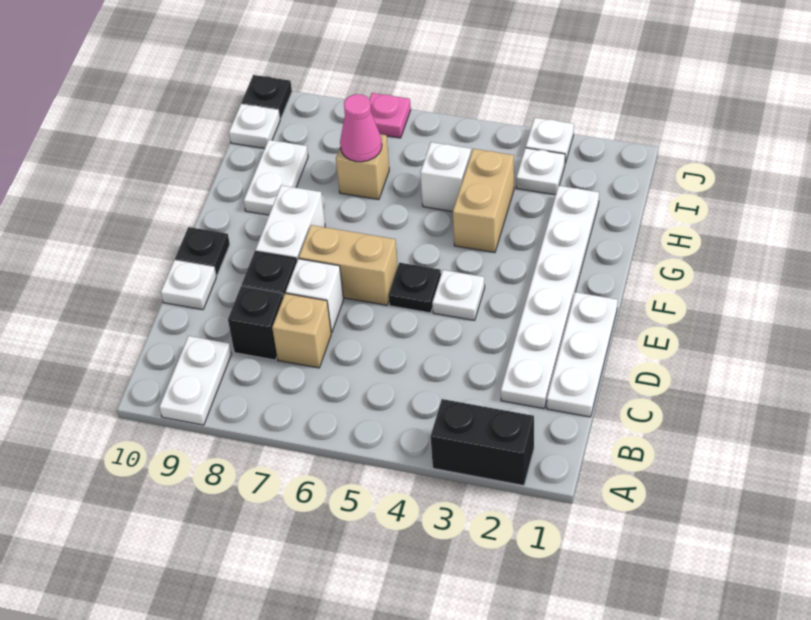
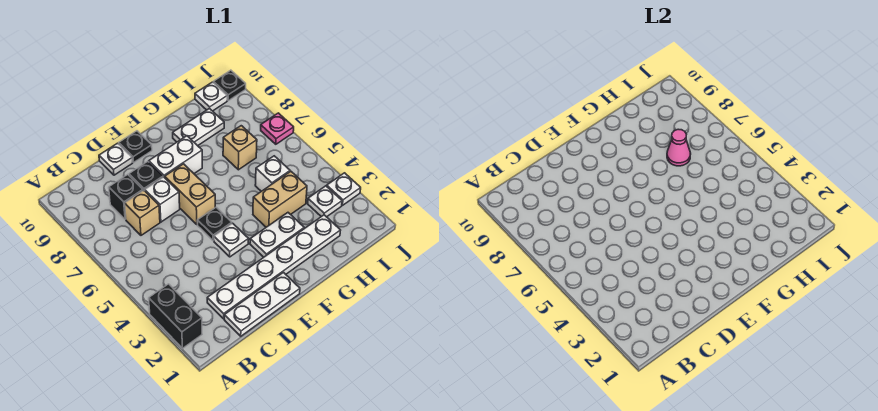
white 1x2 plate [159,336,231,425] -> white 1x2 plate moved to [250,213,304,257]

